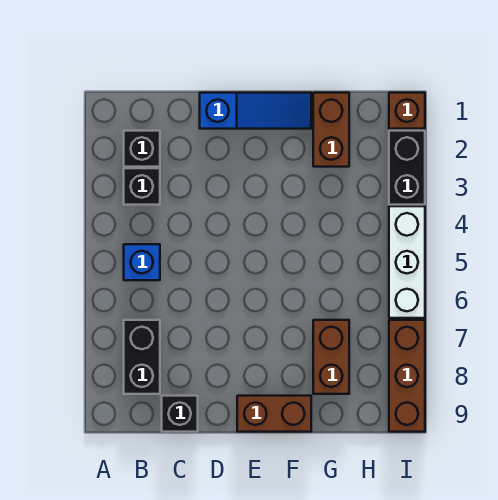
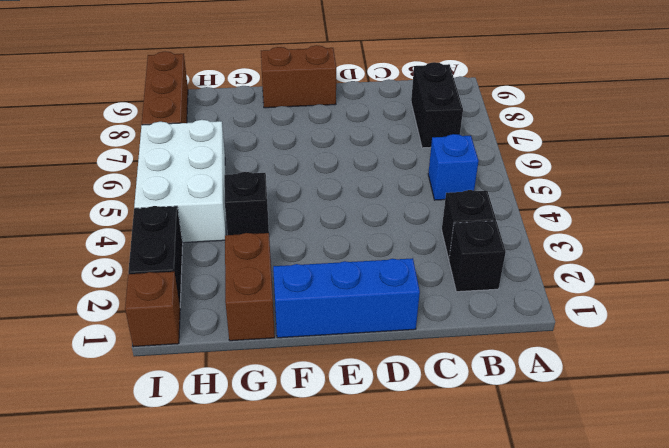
black 1x1 brick [162,396,198,432] -> black 1x1 brick moved to [224,172,269,235]
blue 1x3 slope [200,93,311,129] -> blue 1x3 brick [273,258,420,338]
brown 1x2 brick [313,320,349,394] -> none
white 1x3 brick [389,206,425,318] -> white 2x3 brick [134,120,226,243]

